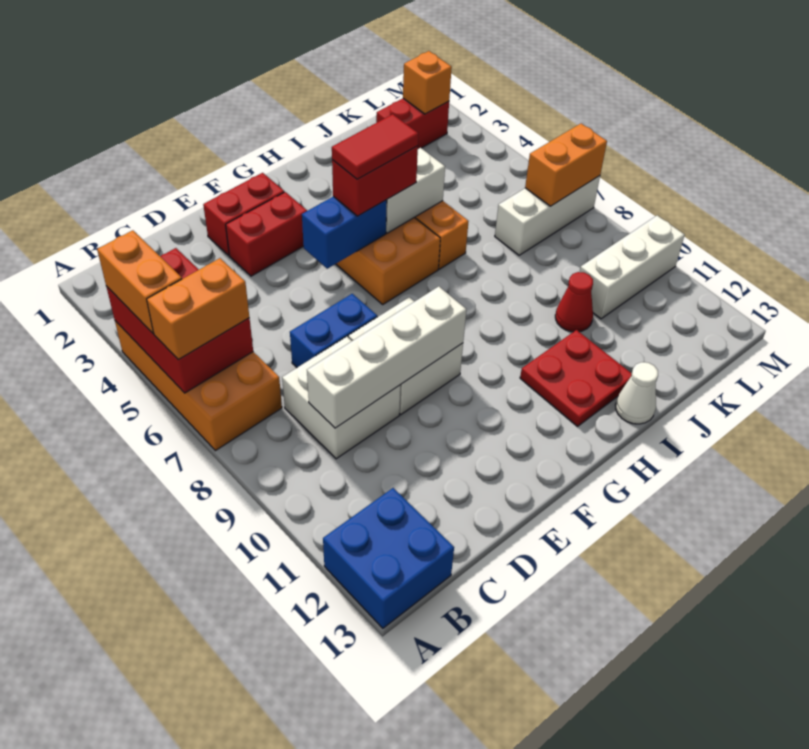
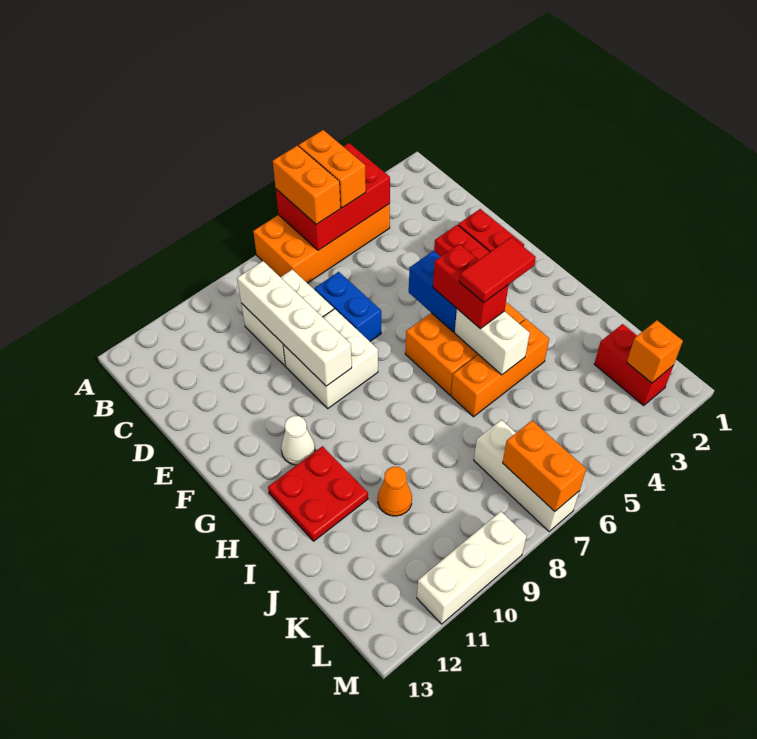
orange 1x2 brick [97,230,182,333] -> orange 1x2 brick turned to [299,130,366,208]
blue 2x2 brick [323,488,454,628] -> none
red 1x2 tile [332,114,418,179] -> red 1x2 tile turned to [459,237,536,303]
white 1x1 cone [616,362,658,424] -> white 1x1 cone moved to [281,416,315,465]
red 1x1 cone [555,272,593,332] -> orange 1x1 cone [378,467,412,516]
white 1x3 brick [580,216,685,319] -> white 1x3 brick turned to [417,511,527,624]

